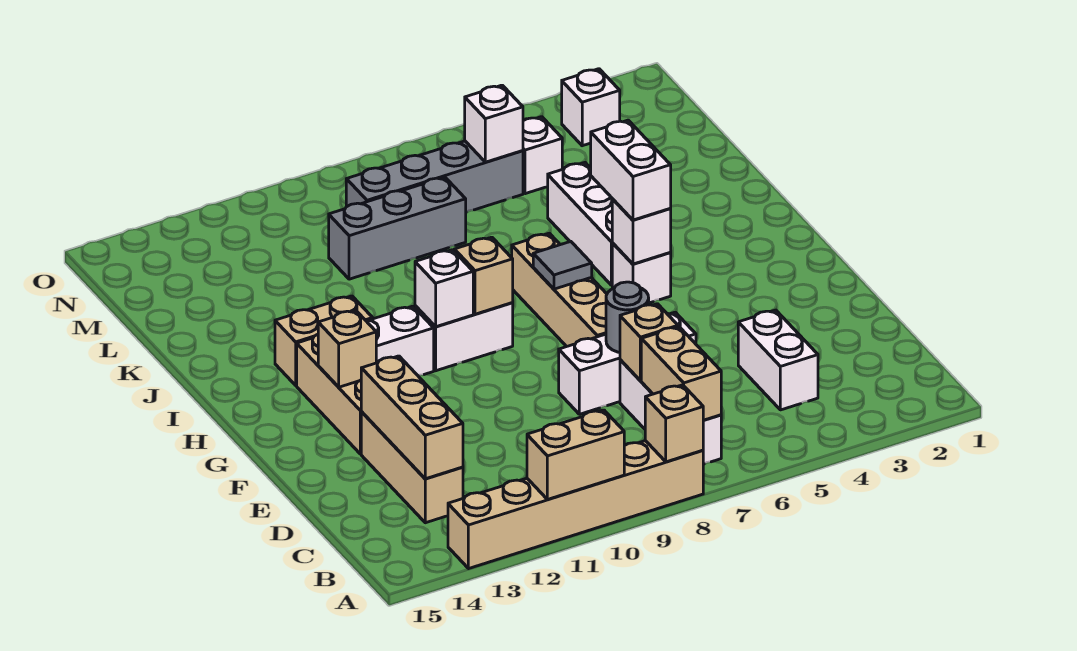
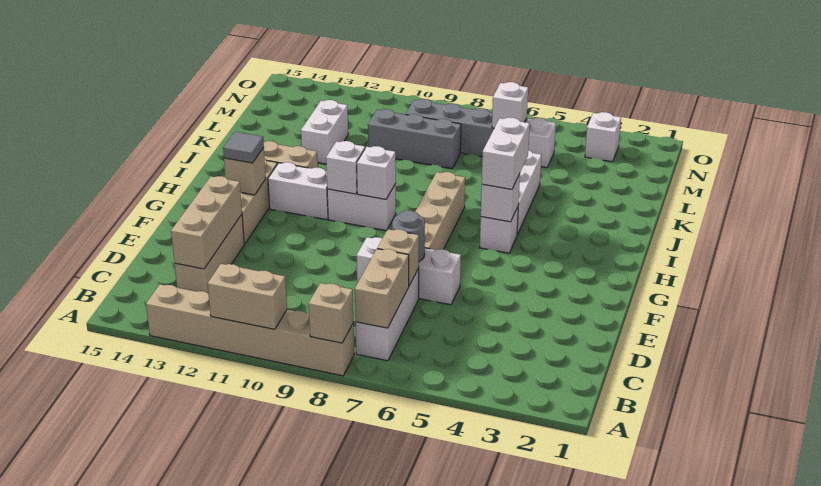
white 1x2 brick [738,310,818,410] -> white 1x2 brick moved to [301,100,348,164]
grey 1x1 tile [533,242,592,289] -> grey 1x1 tile moved to [223,132,264,163]
tan 1x1 brick [454,237,513,314] -> white 1x1 brick [357,146,396,199]

